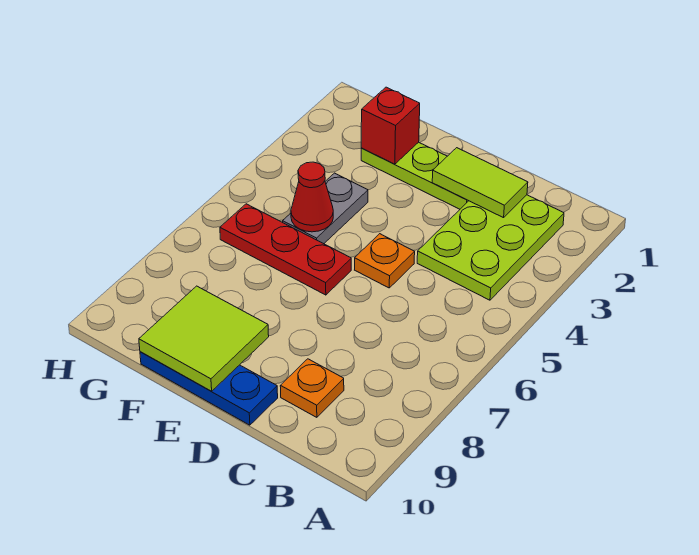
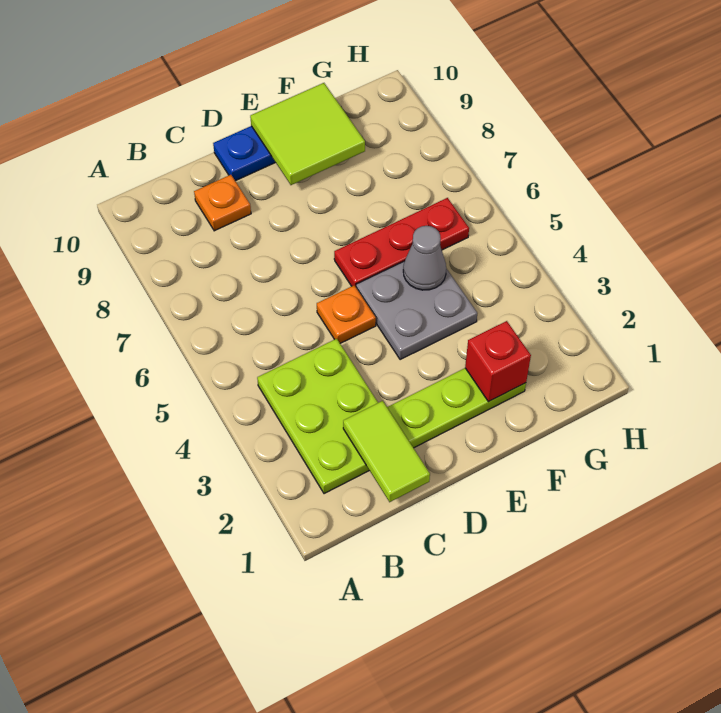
lime 1x2 tile [432,148,528,218] -> lime 1x2 tile turned to [343,401,430,502]
grey 1x2 plate [283,173,368,244] -> grey 2x2 plate [356,261,477,360]
red 1x1 cone [291,162,333,232] -> grey 1x1 cone [403,226,446,290]

